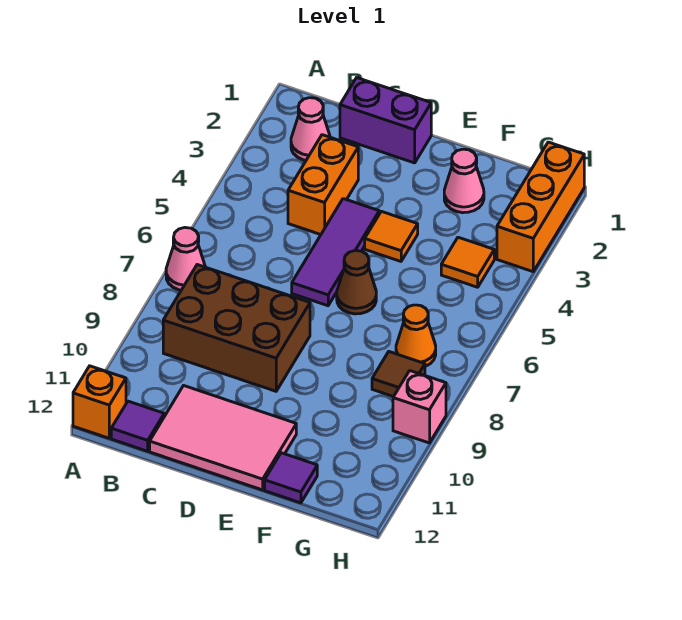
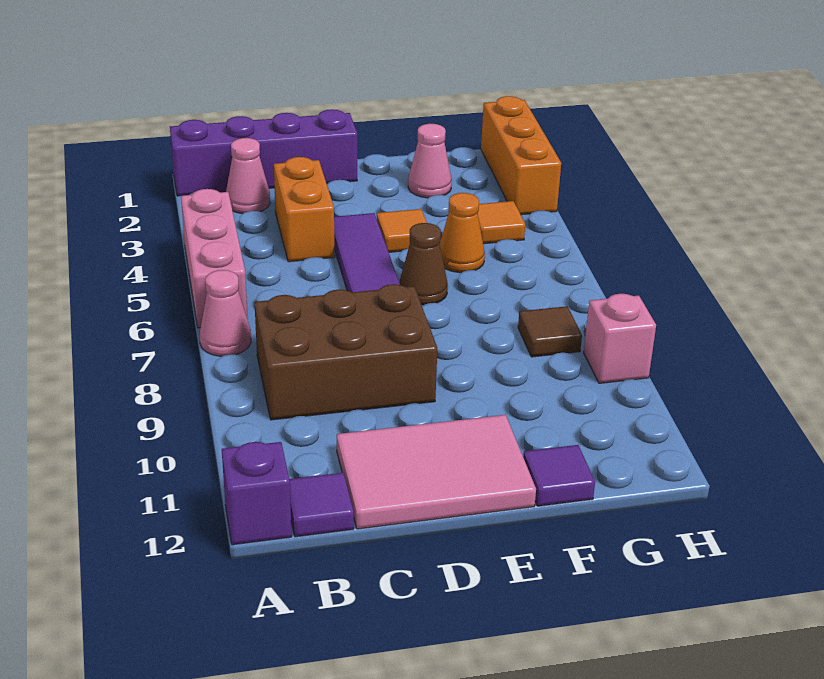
none -> pink 1x3 brick [181,189,248,328]
orange 1x1 brick [73,366,126,438] -> purple 1x1 brick [222,442,292,545]
purple 1x2 brick [340,78,431,163] -> purple 1x4 brick [170,109,357,196]
orange 1x1 cone [396,305,436,366] -> orange 1x1 cone moved to [440,193,485,273]

